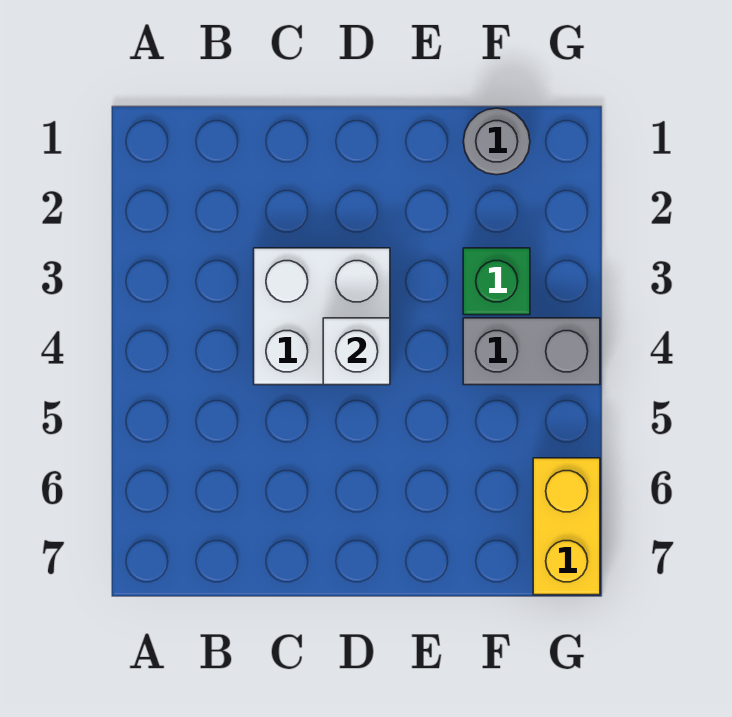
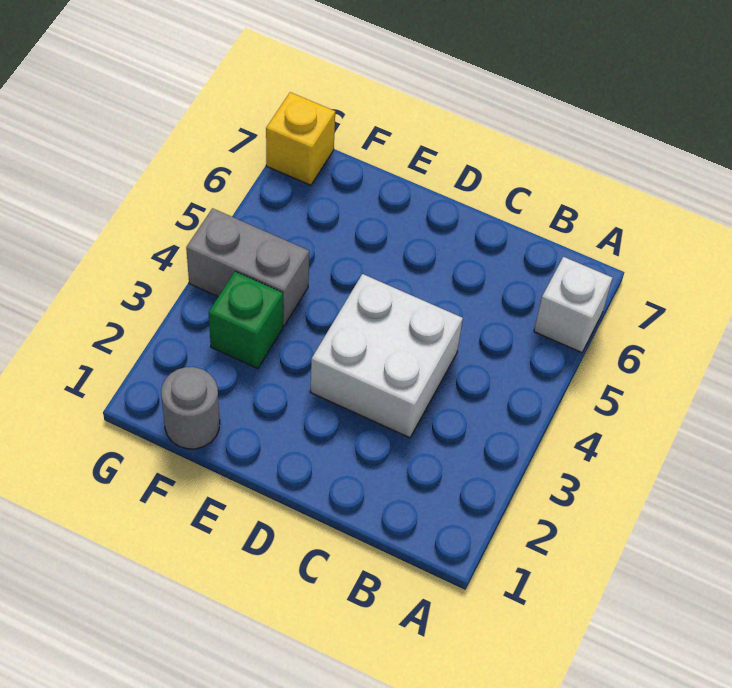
white 1x1 brick [323,318,390,385] -> white 1x1 brick moved to [534,257,612,353]
yellow 1x2 brick [533,458,600,595] -> yellow 1x1 brick [266,92,335,185]

